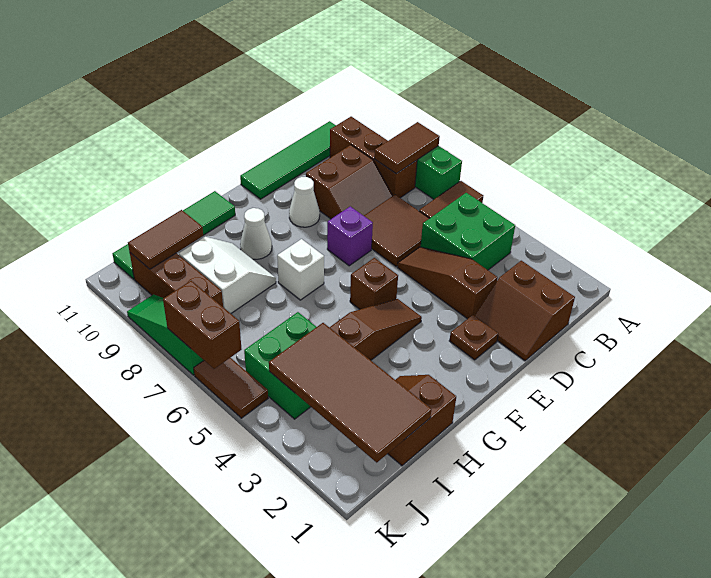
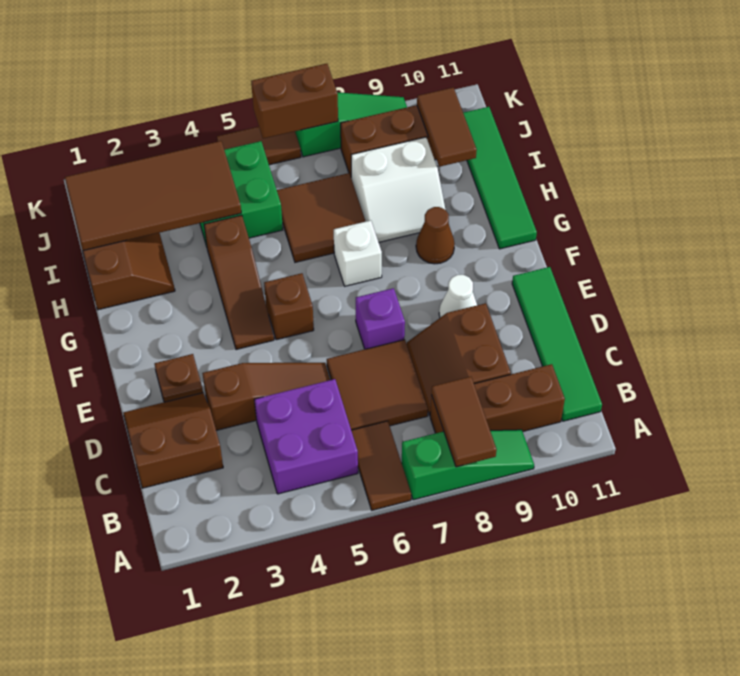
green 2x2 brick [421,193,515,270] -> purple 2x2 brick [254,379,358,494]
white 1x1 cone [240,208,272,259] -> brown 1x1 cone [416,207,455,264]
none -> brown 2x2 tile [277,173,366,262]

